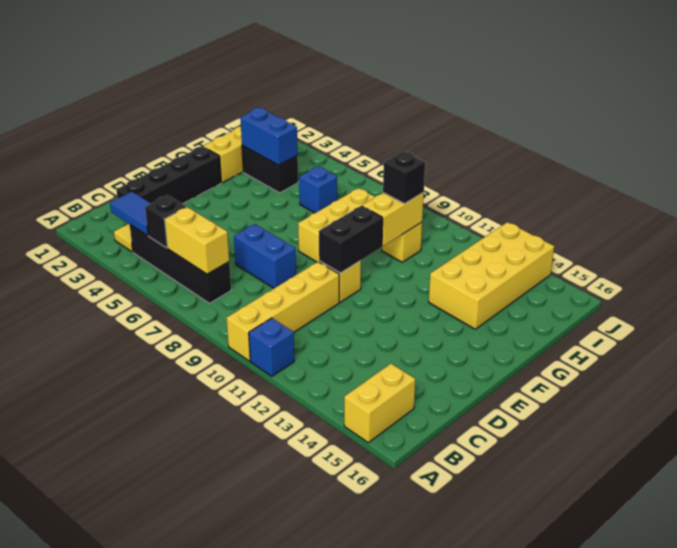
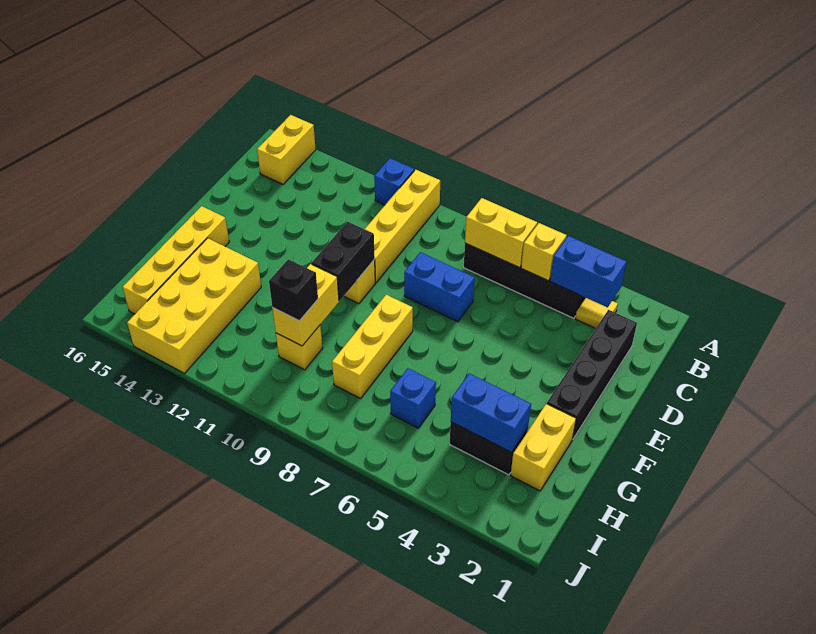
blue 1x2 tile [110,192,151,235] -> blue 1x2 brick [550,236,627,307]
black 1x1 brick [145,195,186,248] -> yellow 1x1 brick [521,223,567,281]
none -> yellow 1x4 brick [123,206,229,314]

